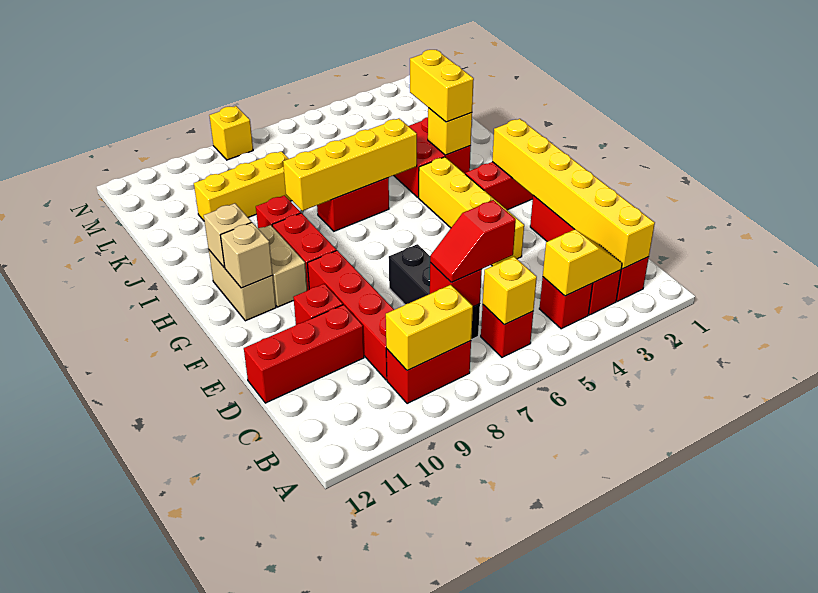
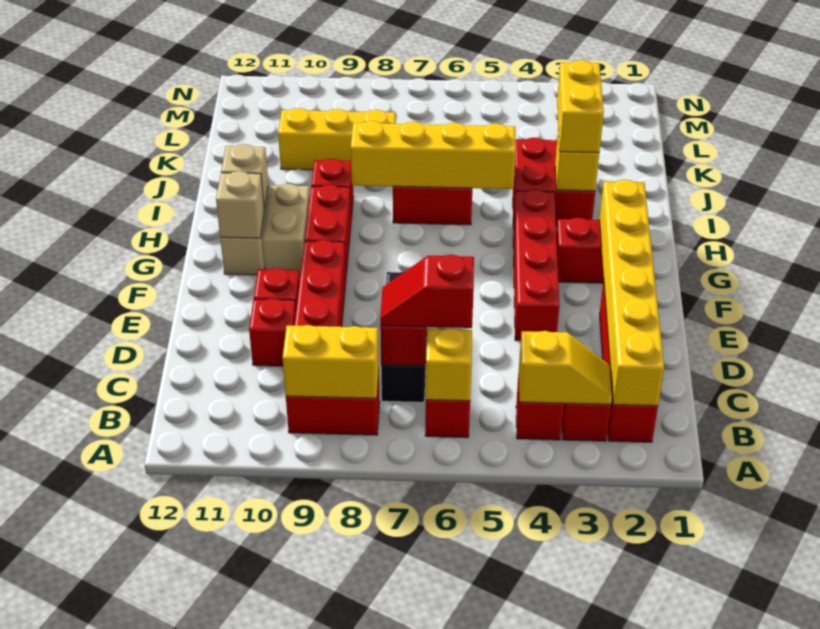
red 1x3 brick [244,305,364,403] -> red 1x1 brick [249,298,296,366]
yellow 1x4 brick [419,157,524,266] -> red 1x4 brick [513,189,559,341]
yellow 1x1 brick [209,106,253,160] -> none

